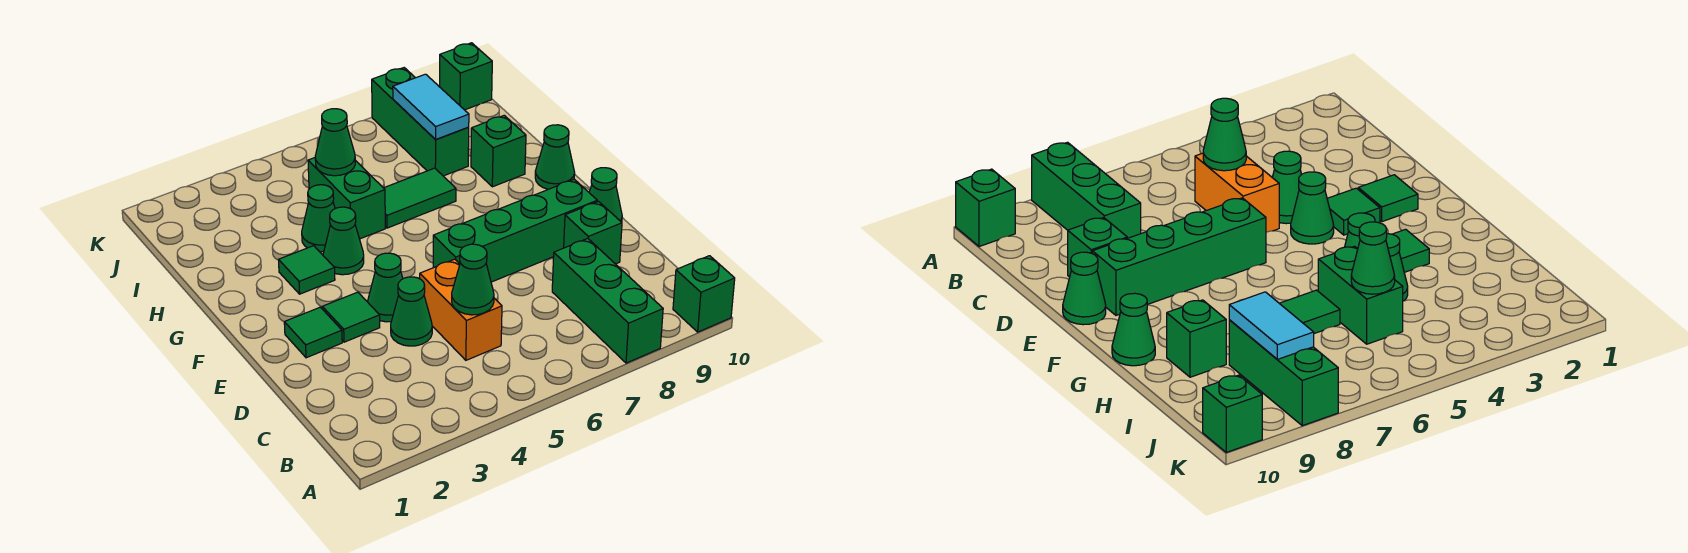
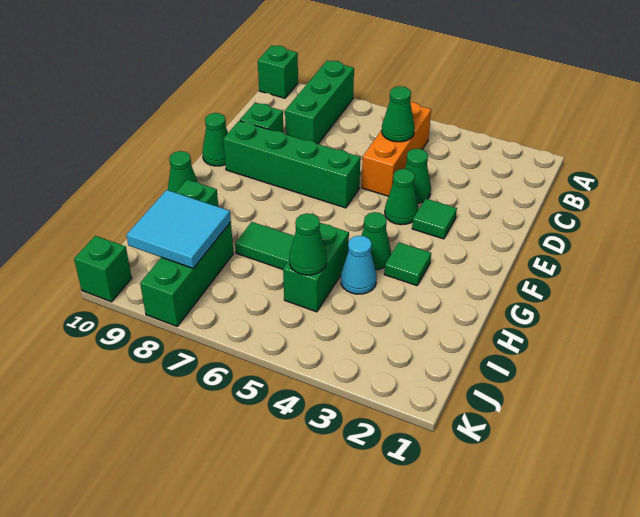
orange 1x2 brick [420,259,502,360] -> orange 1x3 brick [362,102,431,196]
green 1x1 tile [284,307,342,358] -> none
green 1x1 cone [302,185,335,252] -> cyan 1x1 cone [341,236,377,294]
cyan 1x2 tile [393,74,469,140] -> cyan 2x2 tile [127,190,231,268]

